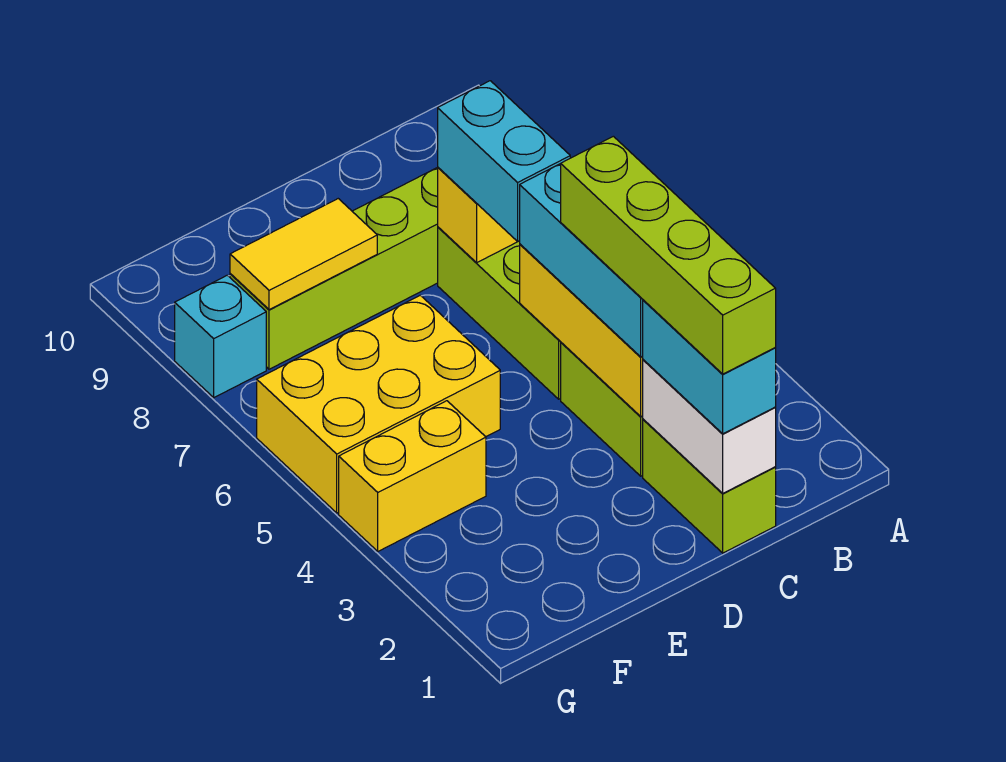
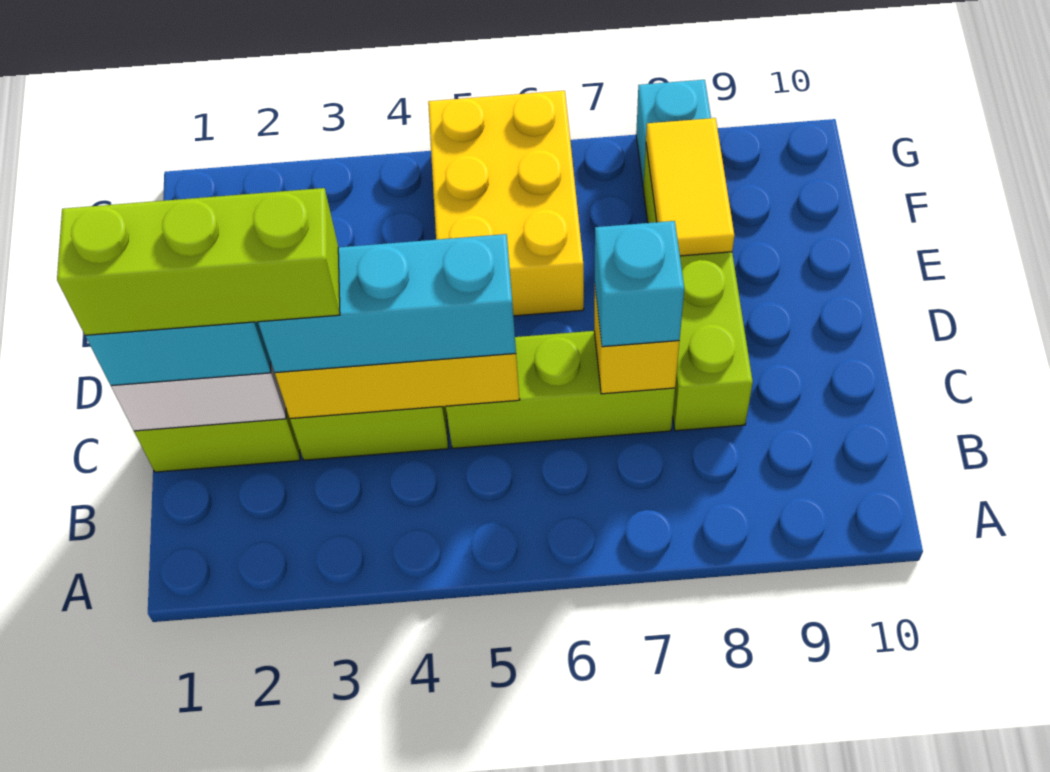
lime 1x4 brick [561,136,776,374] -> lime 1x3 brick [57,188,340,335]
cyan 1x2 brick [438,81,570,242] -> cyan 1x1 brick [595,221,684,347]
yellow 1x2 brick [339,401,486,551] -> none

